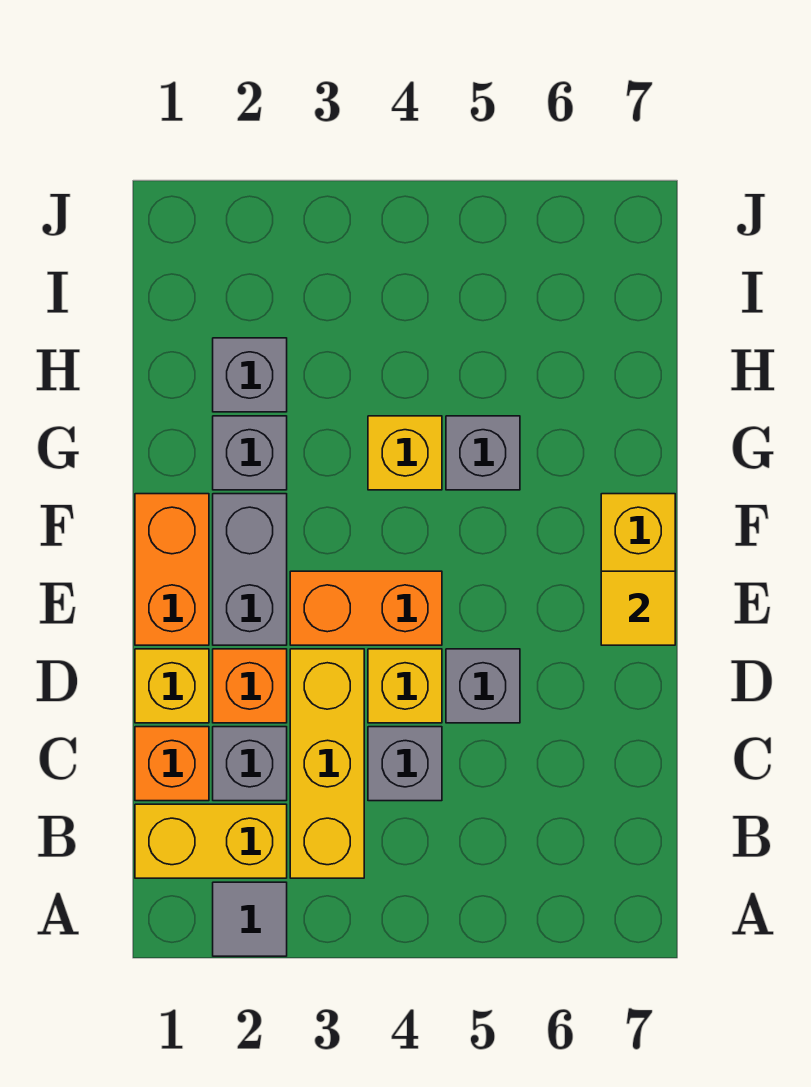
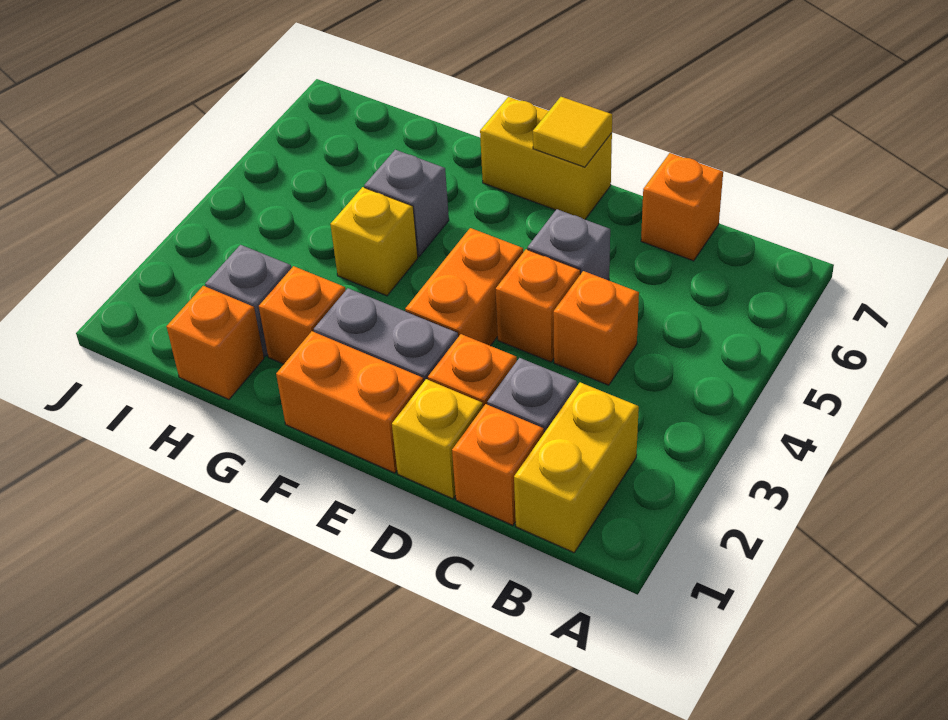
grey 1x1 tile [213,882,287,956] -> none
yellow 1x3 brick [290,649,364,878] -> none
grey 1x1 brick [368,727,442,801] -> orange 1x1 brick [553,271,639,385]
none -> orange 1x1 brick [641,153,723,261]
yellow 1x1 brick [368,649,442,723] -> orange 1x1 brick [496,249,580,362]
grey 1x1 brick [213,416,287,490] -> orange 1x1 brick [259,266,346,364]
none -> orange 1x1 brick [167,286,264,399]

